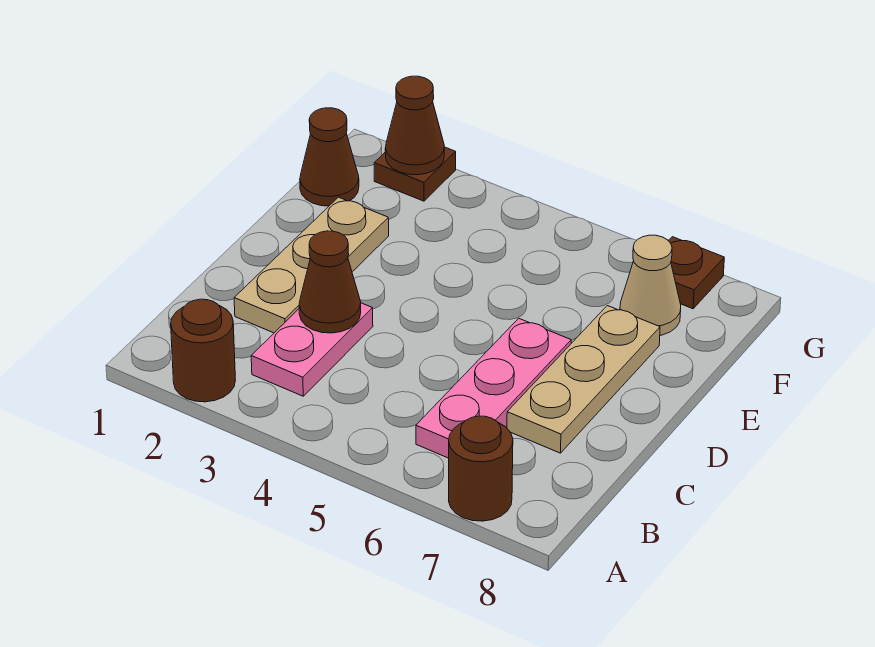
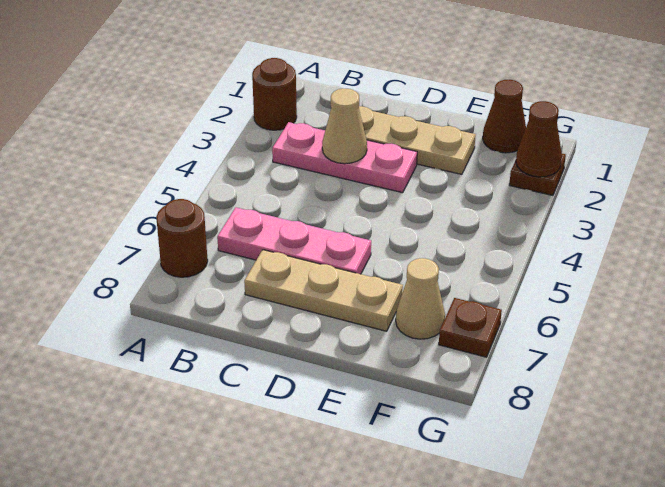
pink 1x2 plate [251,303,373,396] -> pink 1x3 plate [272,122,417,193]
brown 1x1 cone [299,231,361,333] -> tan 1x1 cone [322,89,367,164]

